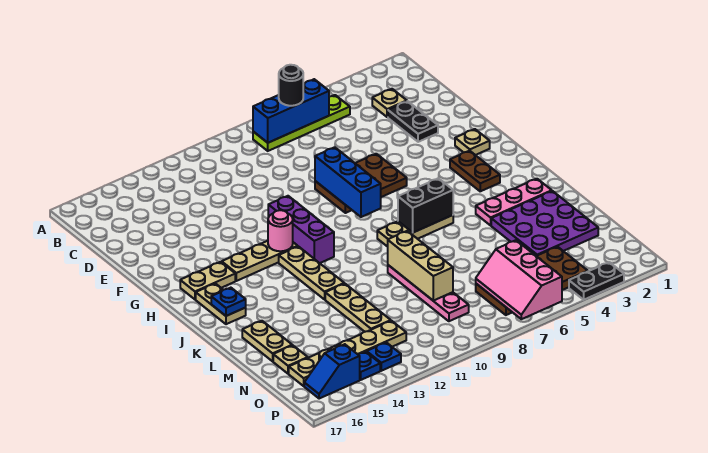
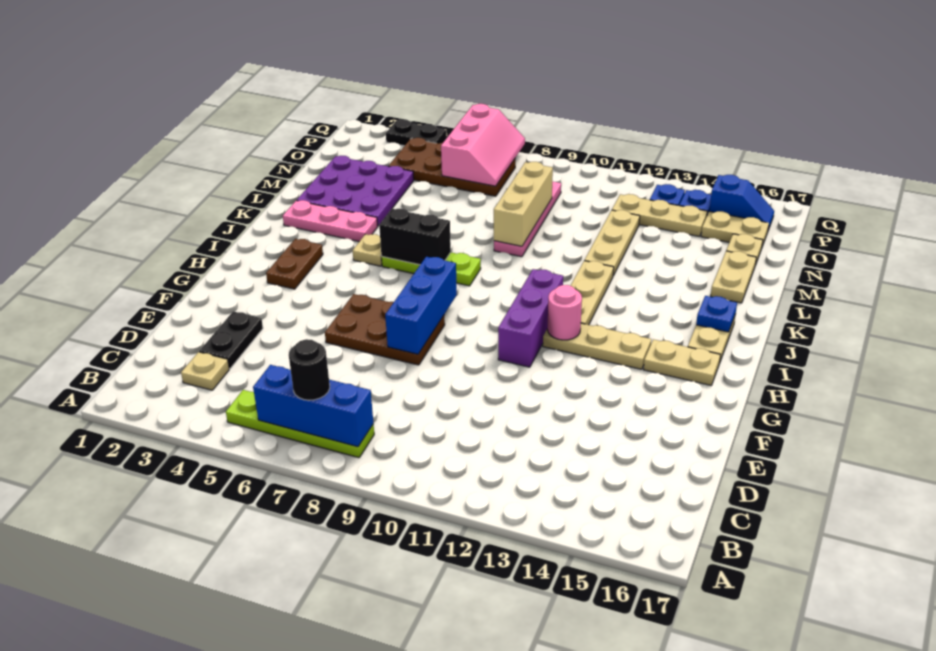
tan 1x1 plate [455,129,490,155] -> tan 1x1 plate moved to [353,234,382,266]
tan 1x3 plate [377,215,453,247] -> lime 1x3 plate [382,253,481,286]

